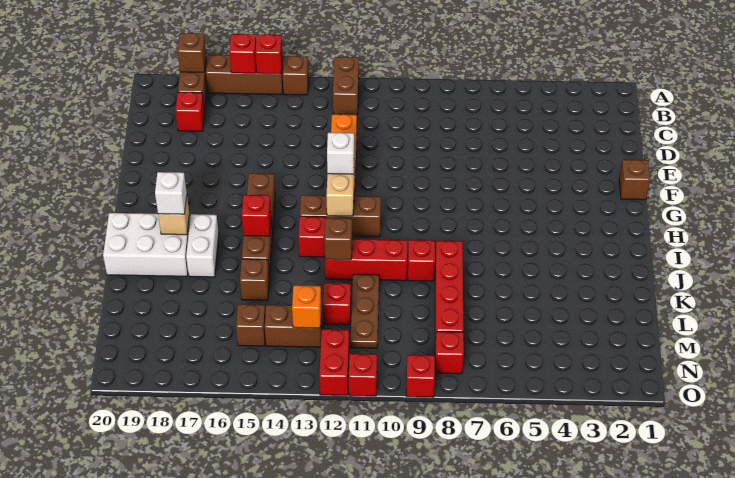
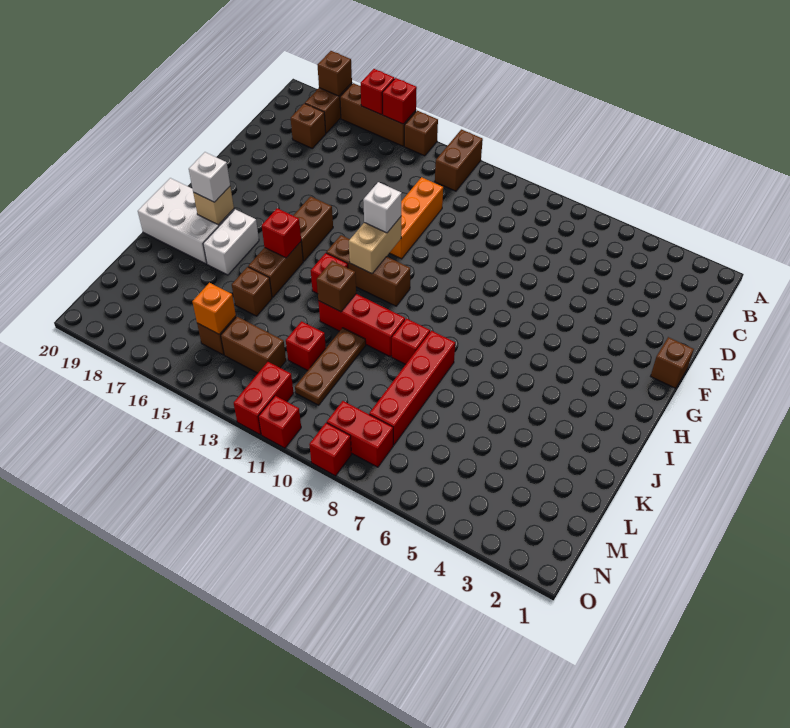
red 1x1 brick [176,92,204,131] -> brown 1x1 brick [291,103,326,148]
orange 1x1 brick [292,285,321,328] -> orange 1x1 brick moved to [192,283,236,334]
red 1x1 brick [435,332,464,374] -> red 1x2 brick [327,401,393,467]

